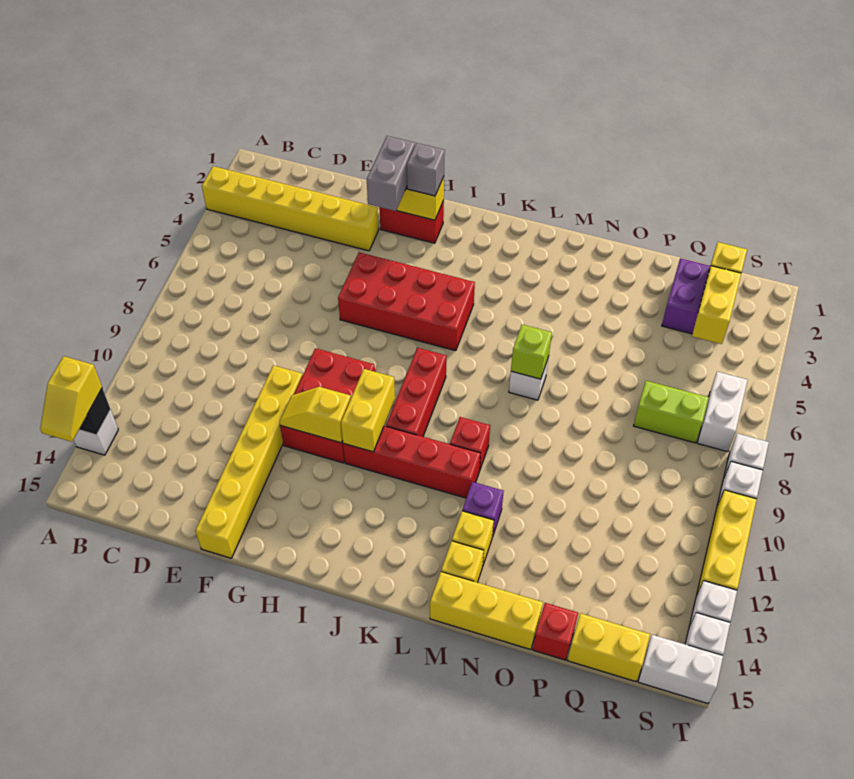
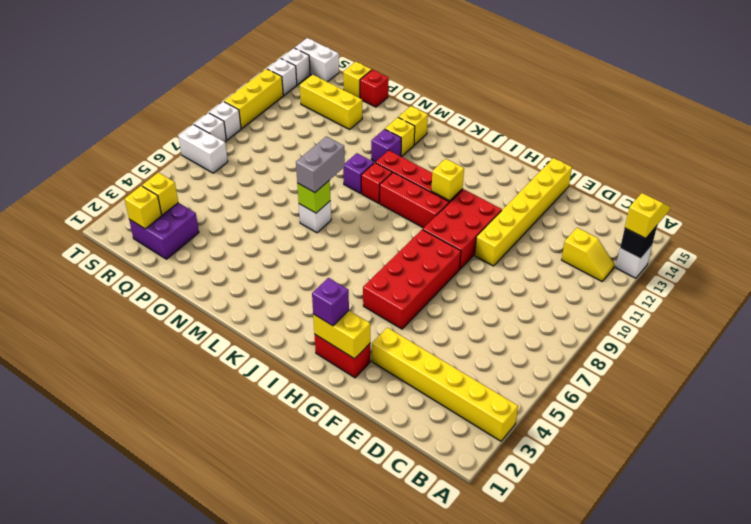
grey 1x2 brick [367,136,415,211] -> grey 1x2 brick moved to [296,136,345,193]
red 2x4 brick [338,252,475,351] -> red 2x4 brick turned to [363,230,461,329]
yellow 1x2 slope [279,387,351,443] -> yellow 1x2 slope moved to [562,228,615,281]
grey 1x1 brick [407,143,445,196] -> purple 1x1 brick [312,278,349,326]
yellow 1x2 brick [341,369,395,452] -> yellow 1x1 brick [431,159,464,201]
red 1x3 brick [386,348,447,437] -> red 1x3 brick turned to [380,172,449,228]
none -> purple 1x1 brick [343,153,374,193]
yellow 1x3 brick [430,572,543,650] -> yellow 1x3 brick moved to [300,75,362,130]
lime 1x2 brick [634,381,709,443] -> none
yellow 1x2 brick [567,613,650,682] -> yellow 1x1 brick [343,62,372,98]
yellow 1x2 brick [692,266,741,344] -> yellow 1x1 brick [142,172,178,215]
white 1x2 brick [697,372,748,452] -> white 1x2 brick turned to [179,125,228,173]

